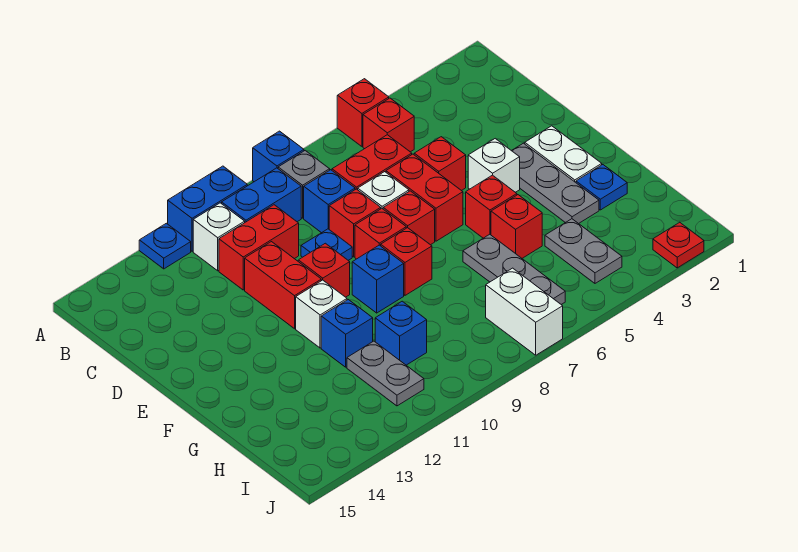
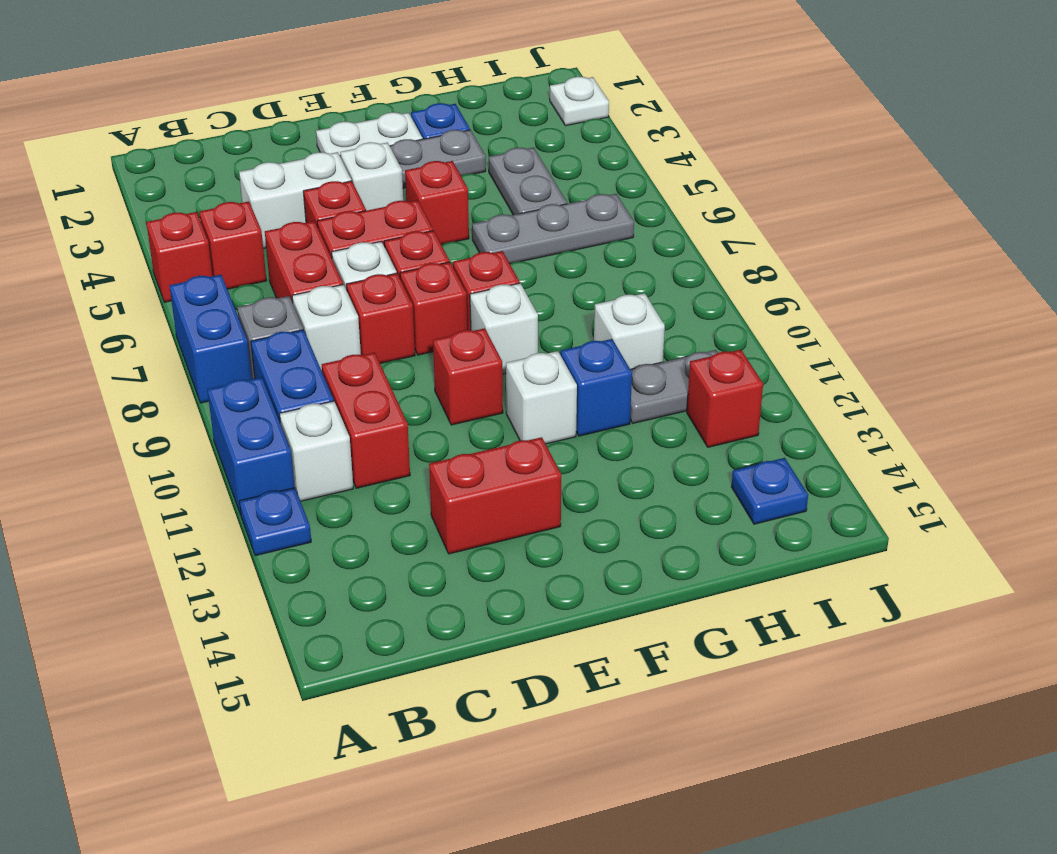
blue 1x1 brick [253,131,304,182] -> blue 1x2 brick [169,275,252,403]
blue 1x1 brick [304,170,355,233] -> white 1x1 brick [292,285,361,371]
blue 1x1 plate [301,229,352,260] -> blue 1x1 plate moved to [731,458,808,524]
red 1x2 brick [245,242,321,329] -> red 1x2 brick moved to [429,437,561,554]
blue 1x1 brick [352,245,404,313] -> white 1x1 brick [470,283,538,374]
red 1x1 brick [491,195,542,258] -> red 1x1 brick moved to [687,350,763,447]
grey 1x2 plate [545,219,622,283] -> grey 1x2 plate turned to [489,148,567,215]
blue 1x1 brick [375,301,427,365] -> white 1x1 brick [594,293,665,369]
white 1x2 brick [486,268,563,355] -> white 1x2 brick moved to [239,152,351,248]
red 1x1 plate [653,222,704,268] -> white 1x1 plate [550,77,609,126]

